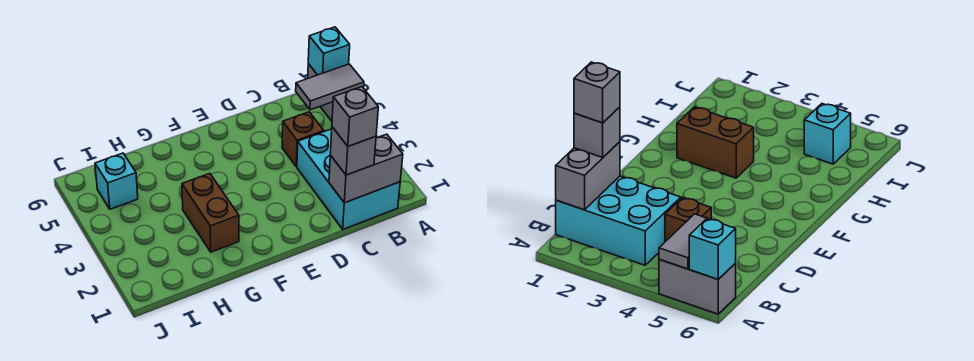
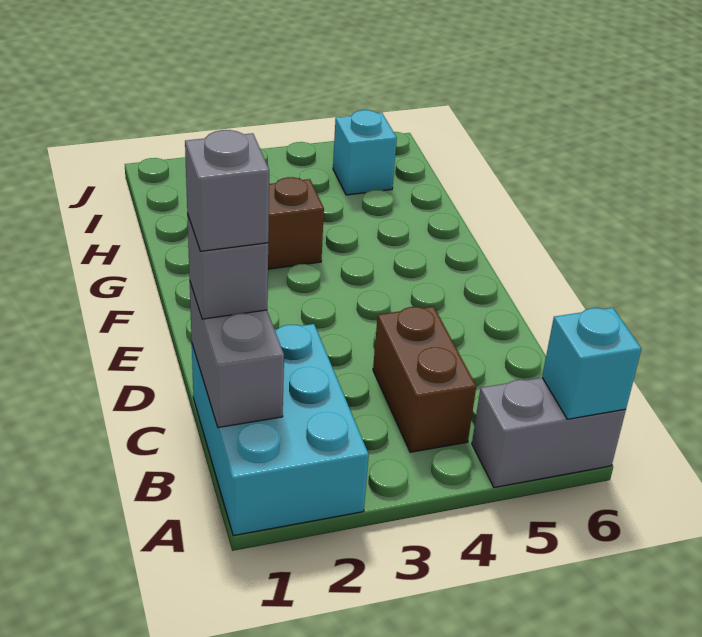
grey 1x2 tile [296,64,364,110] -> none
cyan 2x3 brick [297,129,400,229] -> cyan 2x3 brick turned to [192,324,369,536]
brown 1x1 brick [282,112,324,167] -> brown 1x2 brick [373,306,476,452]

